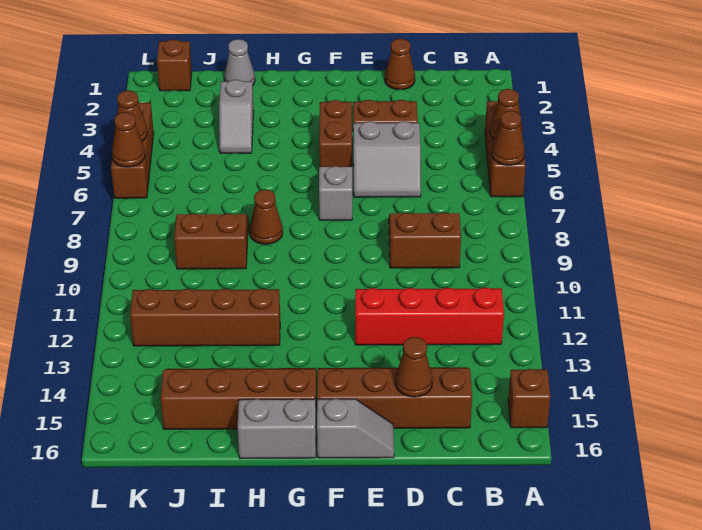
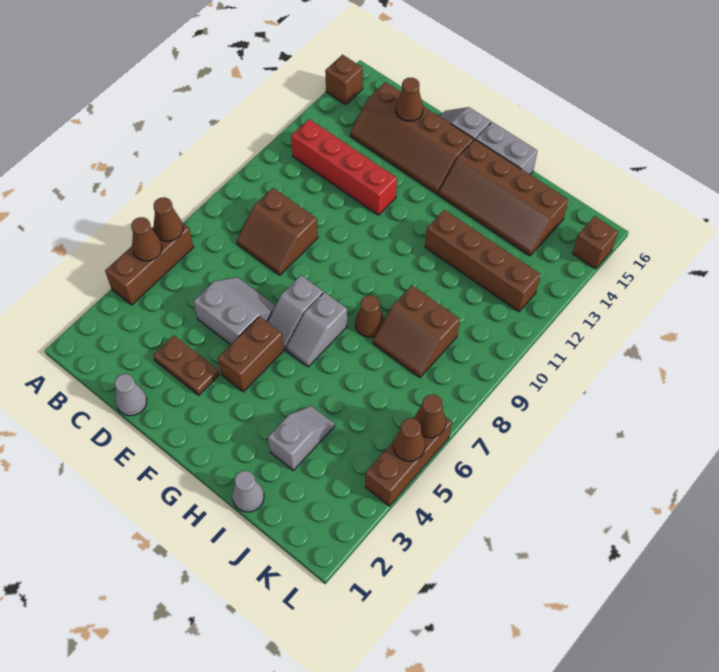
brown 1x1 cone [385,39,415,90] -> grey 1x1 cone [115,374,147,416]
none -> grey 1x2 slope [286,292,347,367]
brown 1x1 brick [157,39,192,91] -> brown 1x1 brick moved to [573,216,618,269]

